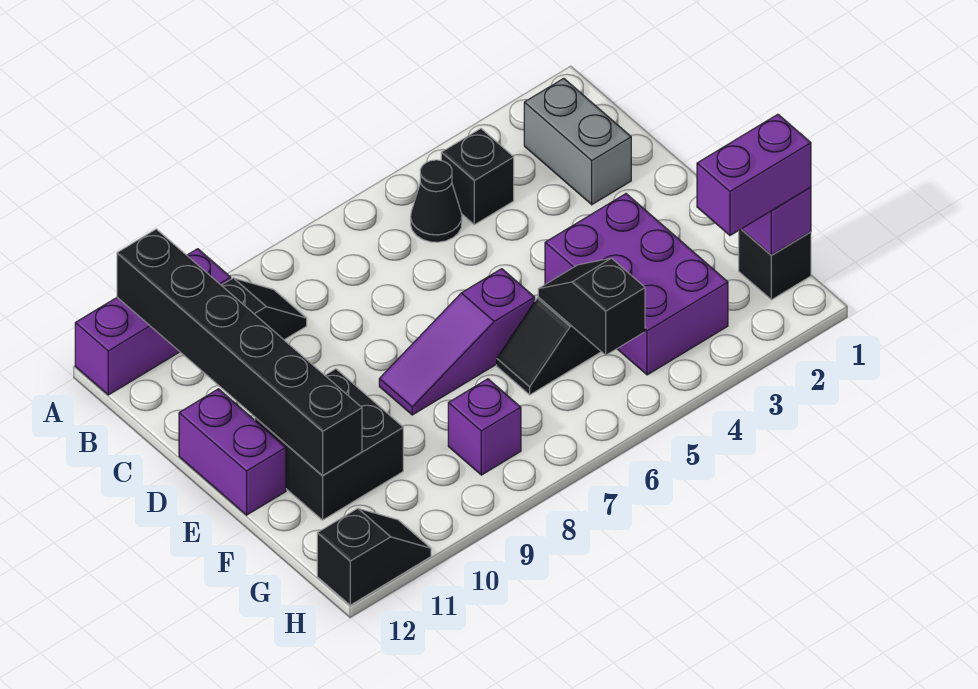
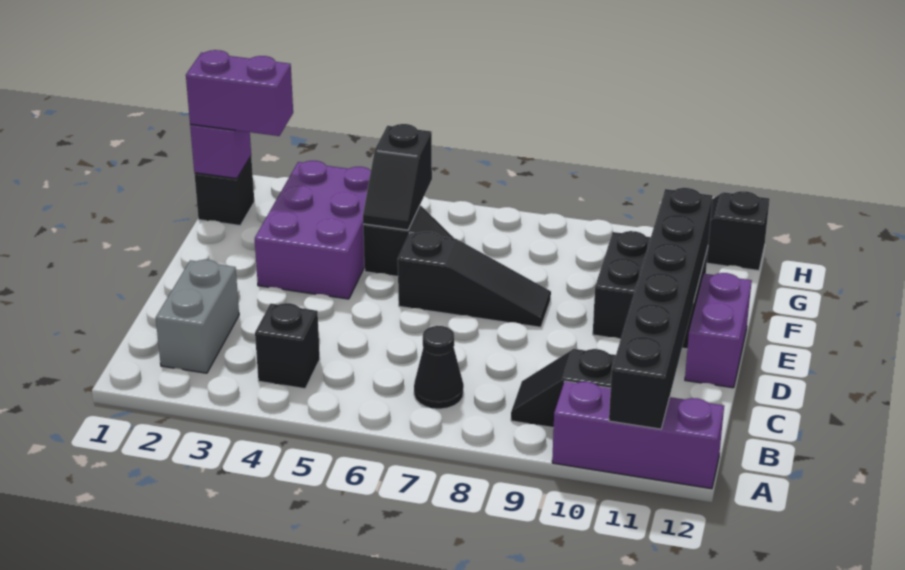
black 1x1 cone [411,160,462,242] -> black 1x1 cone moved to [414,326,464,409]
purple 1x3 slope [379,269,535,415] -> black 1x3 slope [398,232,551,327]
purple 1x1 brick [448,379,521,475] -> none

